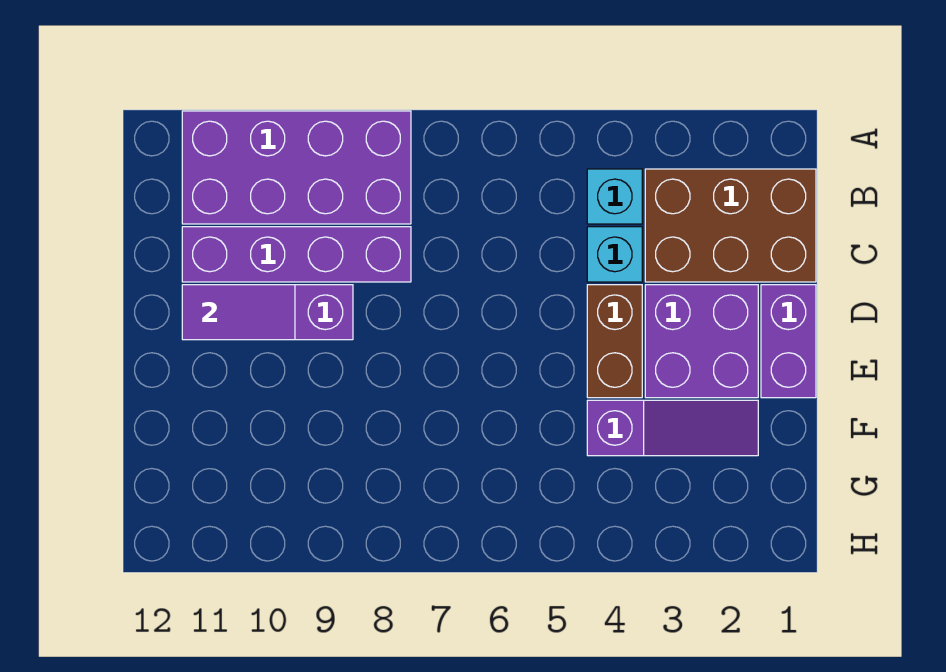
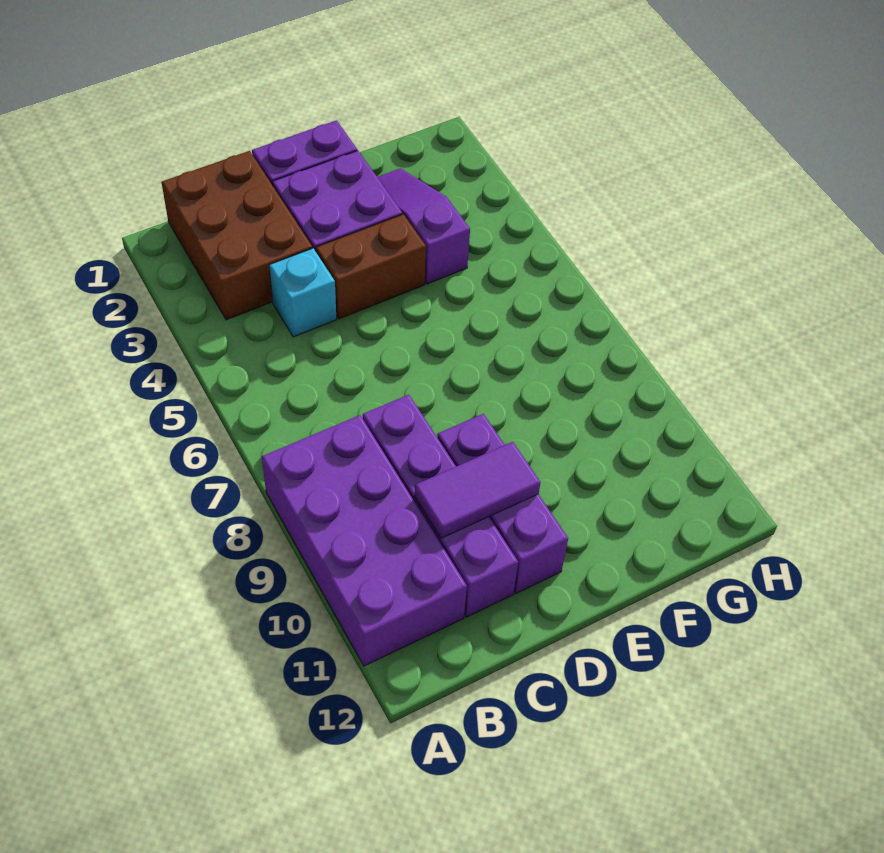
cyan 1x1 brick [587,169,642,224] -> none
purple 1x2 tile [182,285,295,340] -> purple 1x2 tile turned to [415,442,541,538]

